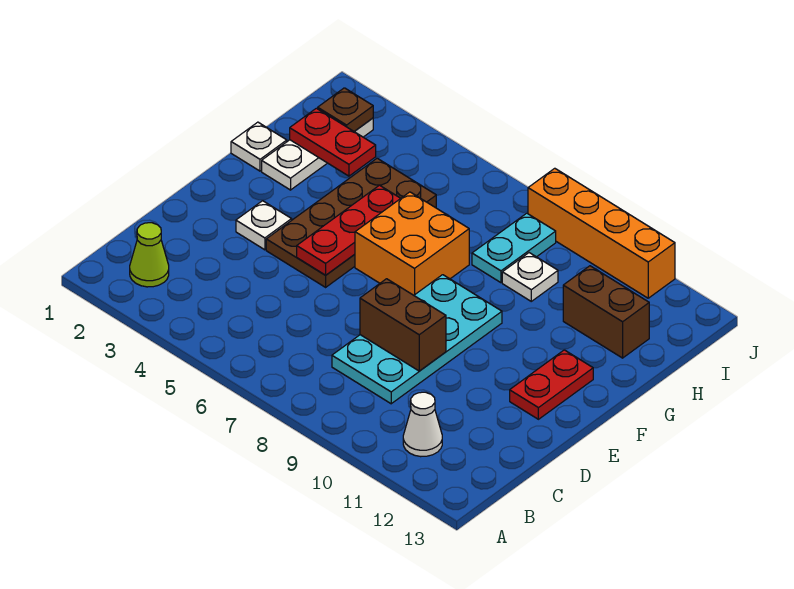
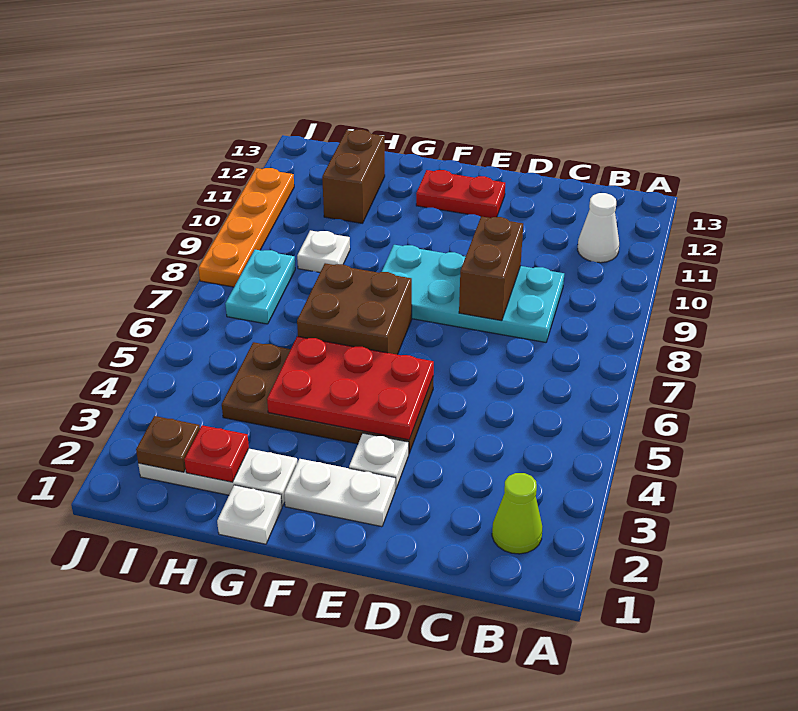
none -> white 1x2 plate [284,459,395,527]
red 1x3 plate [297,185,401,275] -> red 2x3 plate [267,336,434,440]
orange 2x2 brick [355,192,469,295] -> brown 2x2 brick [297,263,412,355]
red 1x2 plate [290,108,376,176] -> red 1x1 plate [184,425,249,482]
cyan 1x2 plate [472,213,556,283] -> cyan 1x2 plate turned to [225,250,295,324]
orange 1x4 brick [528,168,675,298] -> orange 1x4 plate [199,168,294,287]

